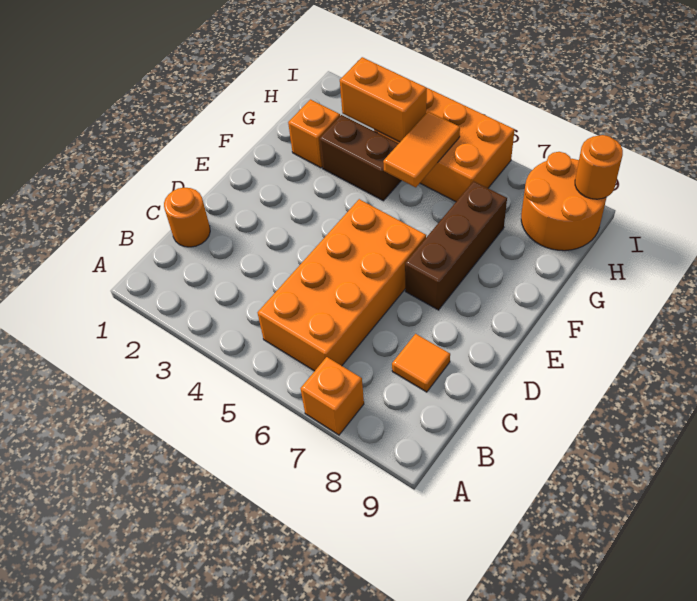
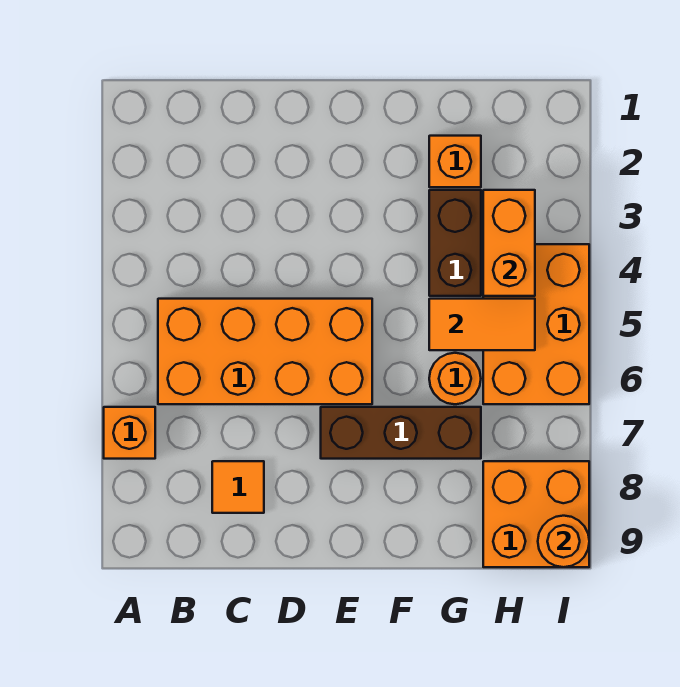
orange 1x1 round brick [164,188,210,247] -> orange 1x1 round brick moved to [429,353,481,404]
orange 2x2 round brick [521,152,607,251] -> orange 2x2 brick [483,461,589,567]

